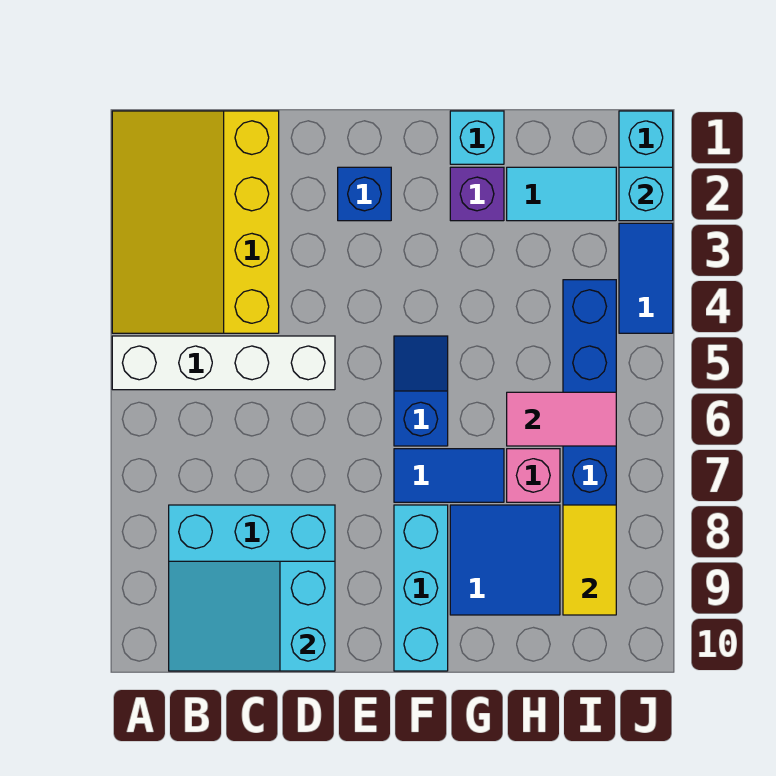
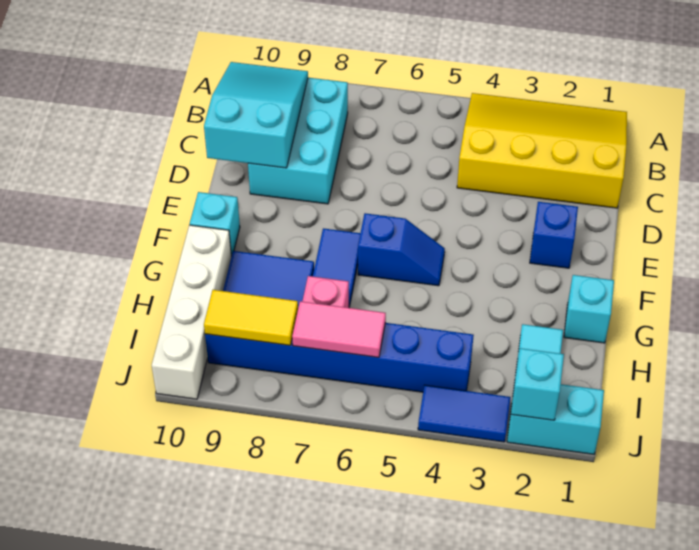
white 1x4 brick [112,336,335,390] -> white 1x4 brick moved to [152,225,231,399]
cyan 1x3 brick [394,505,448,671] -> cyan 1x1 brick [190,192,240,256]
purple 1x1 brick [450,167,504,221] -> none
pink 1x2 tile [507,392,616,446] -> pink 1x2 tile turned to [292,301,386,357]

